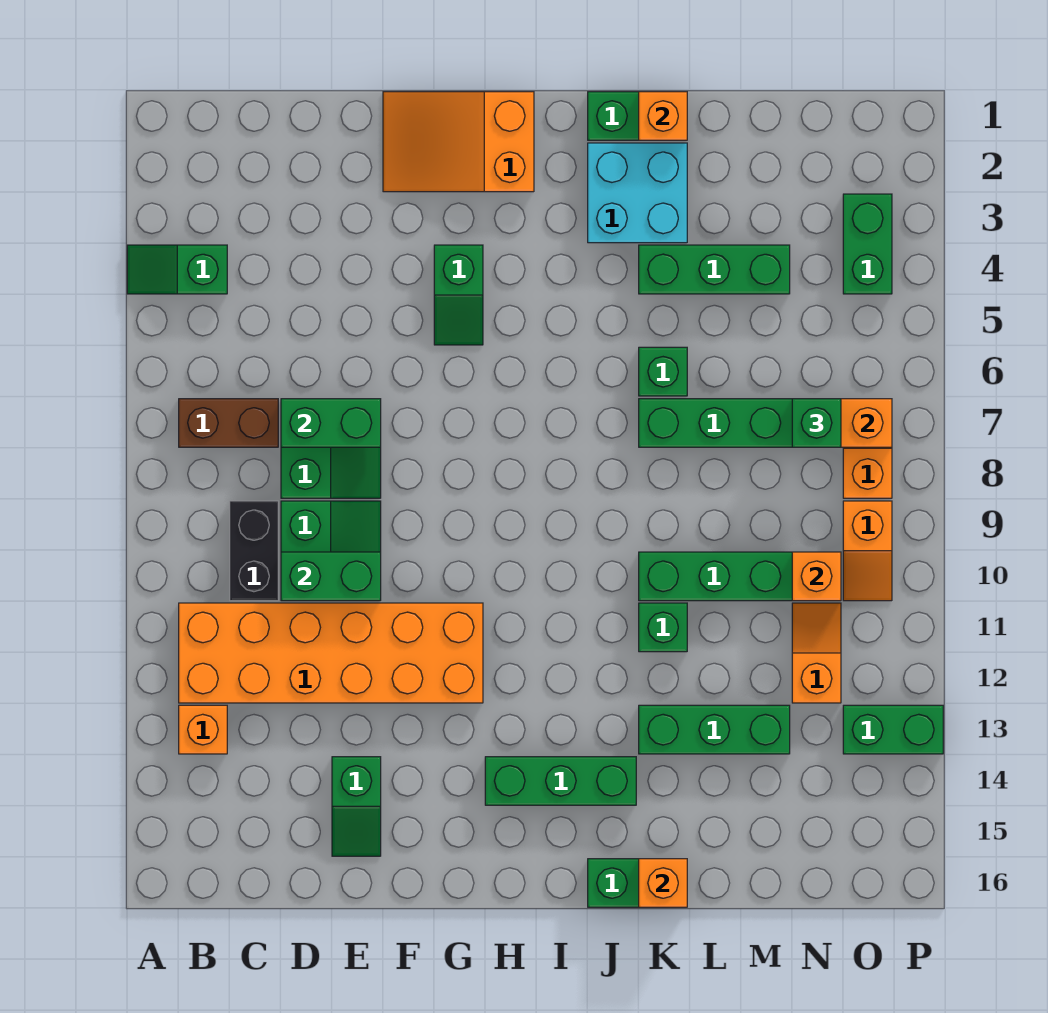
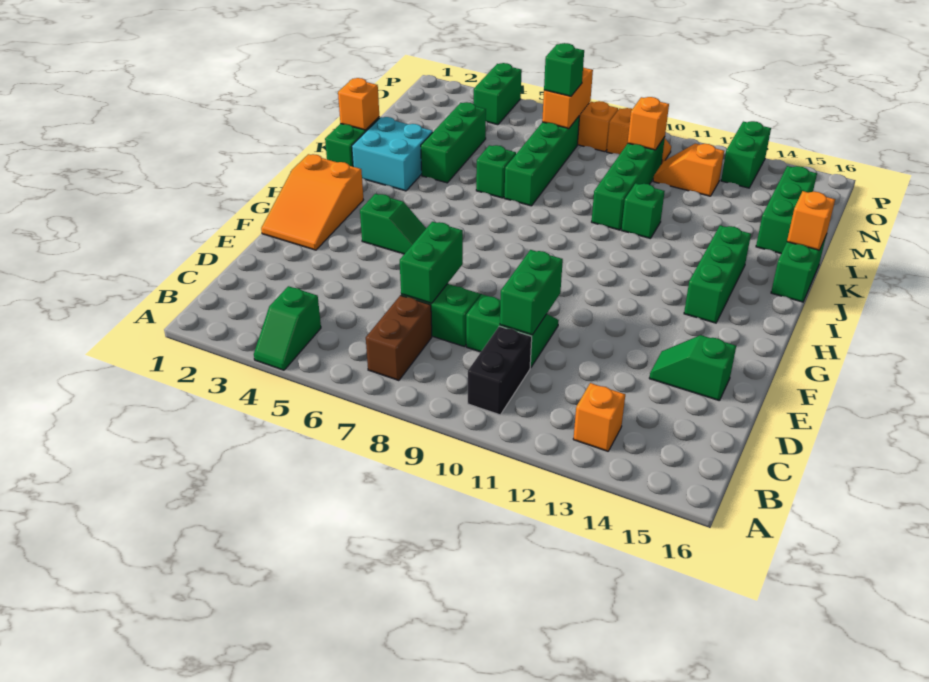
orange 2x6 brick [179,603,483,703] -> none
black 1x2 brick [230,501,278,601] -> black 1x2 brick turned to [468,326,532,415]
green 1x2 slope [332,757,381,856] -> green 1x2 slope turned to [649,335,736,401]
green 1x3 brick [639,705,790,754] -> green 1x3 brick moved to [756,166,817,253]
green 1x2 brick [843,194,892,294] -> green 1x2 brick turned to [474,63,522,125]

